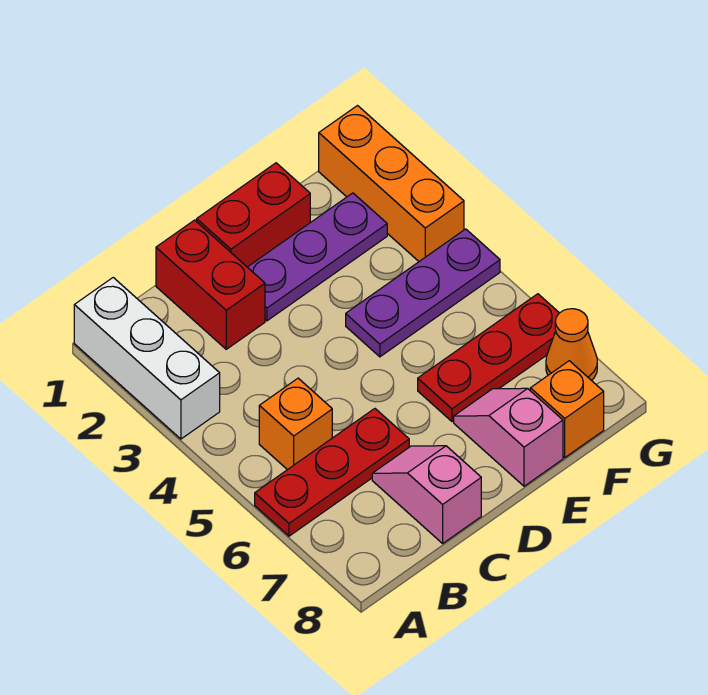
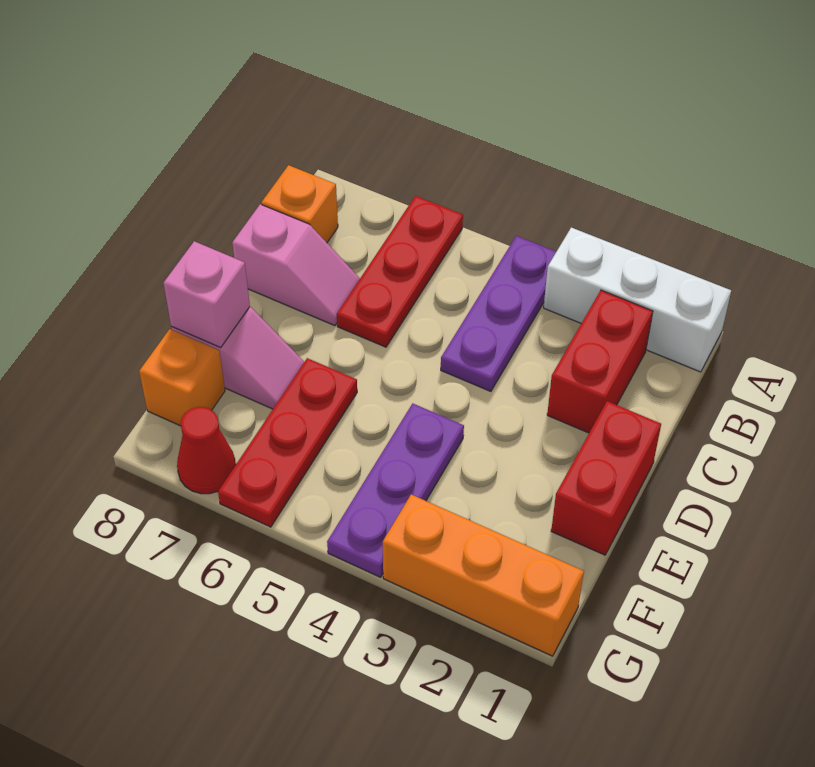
orange 1x1 brick [259,378,332,470] -> orange 1x1 brick moved to [262,165,338,243]
red 1x2 brick [156,220,265,349] -> red 1x2 brick turned to [547,290,653,433]
purple 1x3 plate [248,193,387,321] -> purple 1x3 plate moved to [441,236,556,391]
none -> pink 1x1 brick [164,241,250,347]
orange 1x1 cone [546,309,597,381] -> red 1x1 cone [177,407,236,494]

